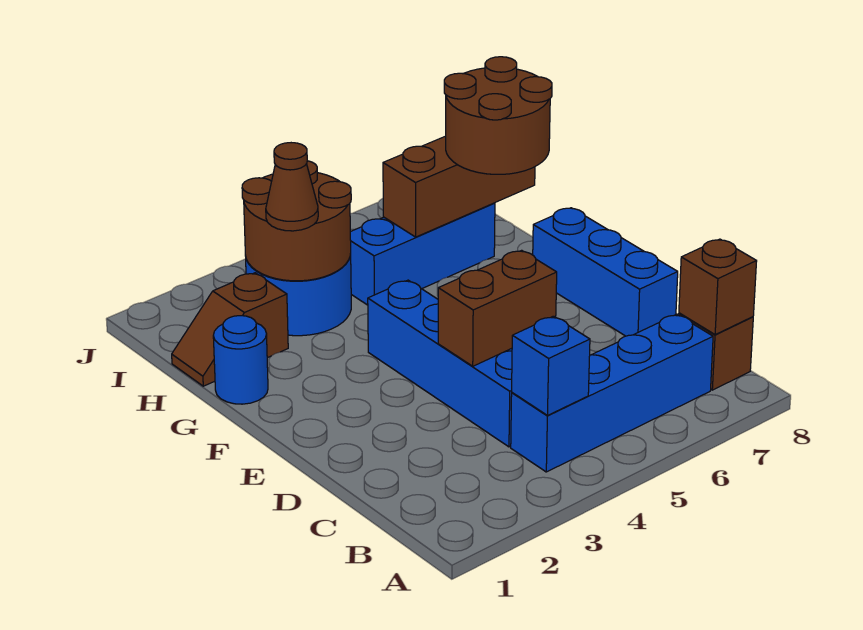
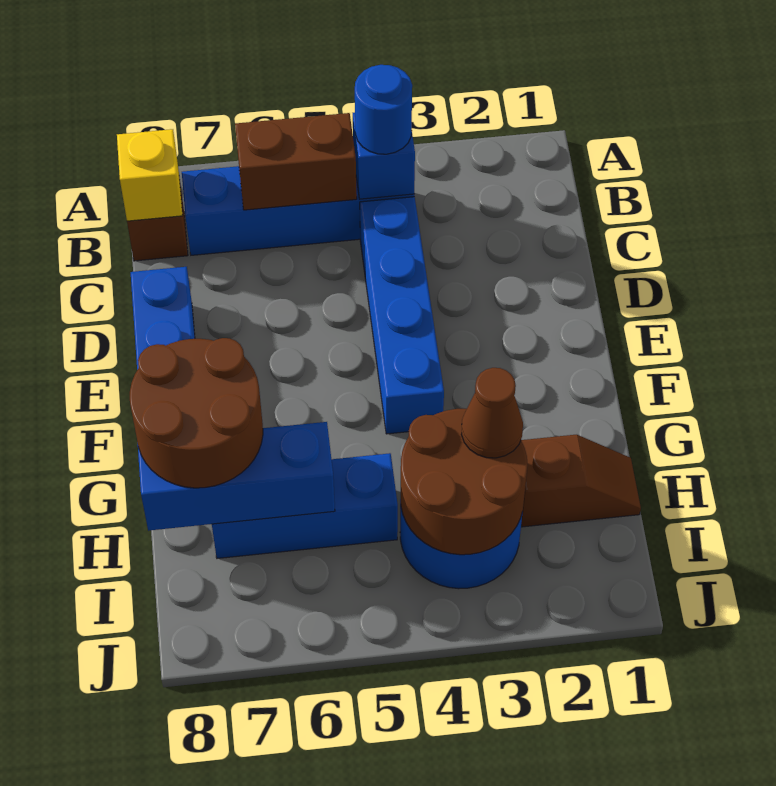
brown 1x1 brick [679,239,757,335] -> yellow 1x1 brick [117,129,182,221]
brown 1x2 brick [438,250,557,366] -> brown 1x2 brick moved to [235,113,357,210]
blue 1x1 round brick [213,316,268,404] -> blue 1x1 round brick moved to [355,65,412,154]
brown 1x3 brick [383,136,535,237] -> blue 1x3 brick [138,422,335,531]

